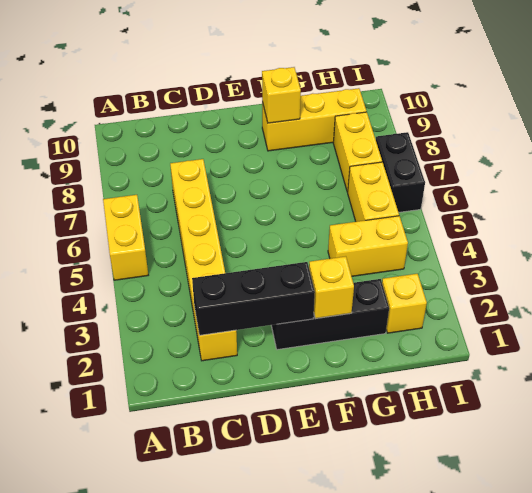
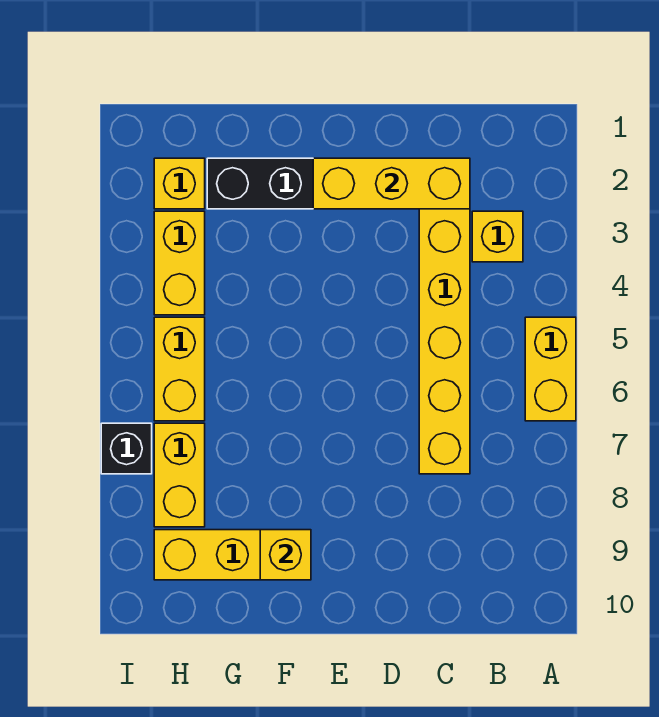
black 1x3 brick [192,262,315,335] -> yellow 1x3 brick [313,158,470,209]
yellow 1x1 brick [309,256,354,319] -> yellow 1x1 brick moved to [472,211,523,262]
yellow 1x2 brick [328,216,408,276] -> yellow 1x2 brick turned to [154,211,205,315]
black 1x2 brick [376,132,425,212] -> black 1x1 brick [101,423,152,474]

